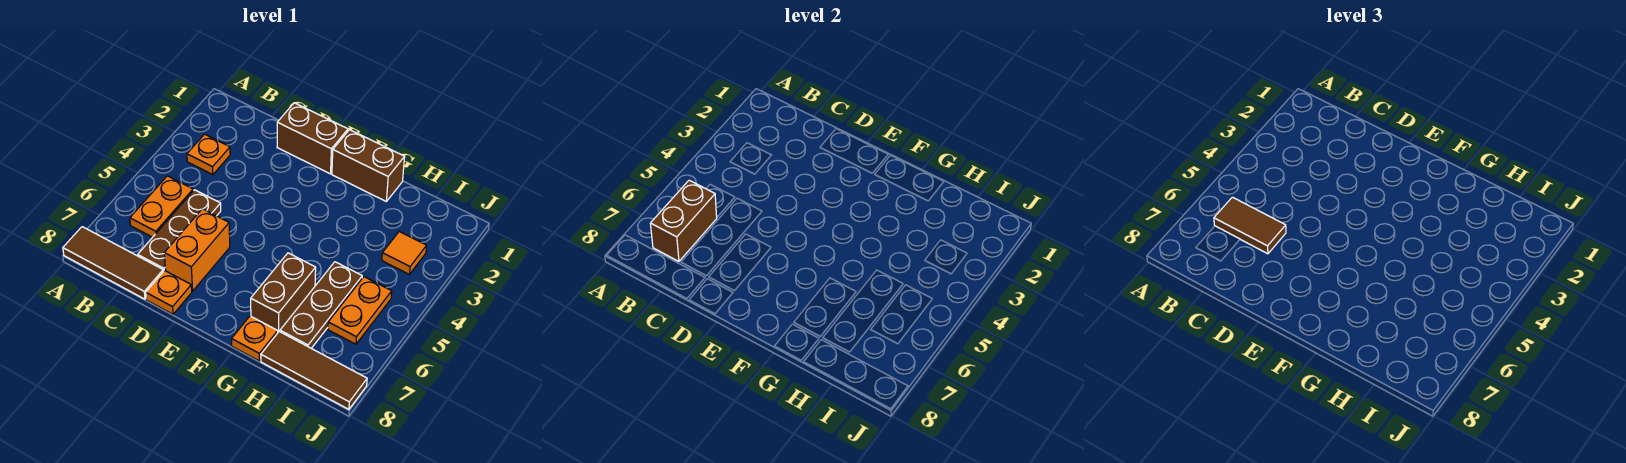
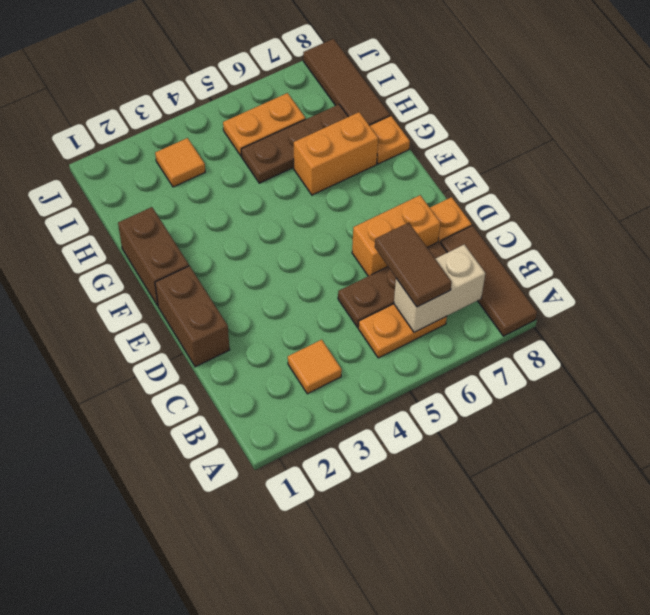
orange 1x1 plate [187,134,230,175] -> orange 1x1 tile [288,340,342,394]
brown 1x2 brick [650,180,717,261] -> tan 1x2 brick [394,245,485,332]
brown 1x2 brick [251,253,316,332] -> orange 1x2 brick [294,112,378,195]

